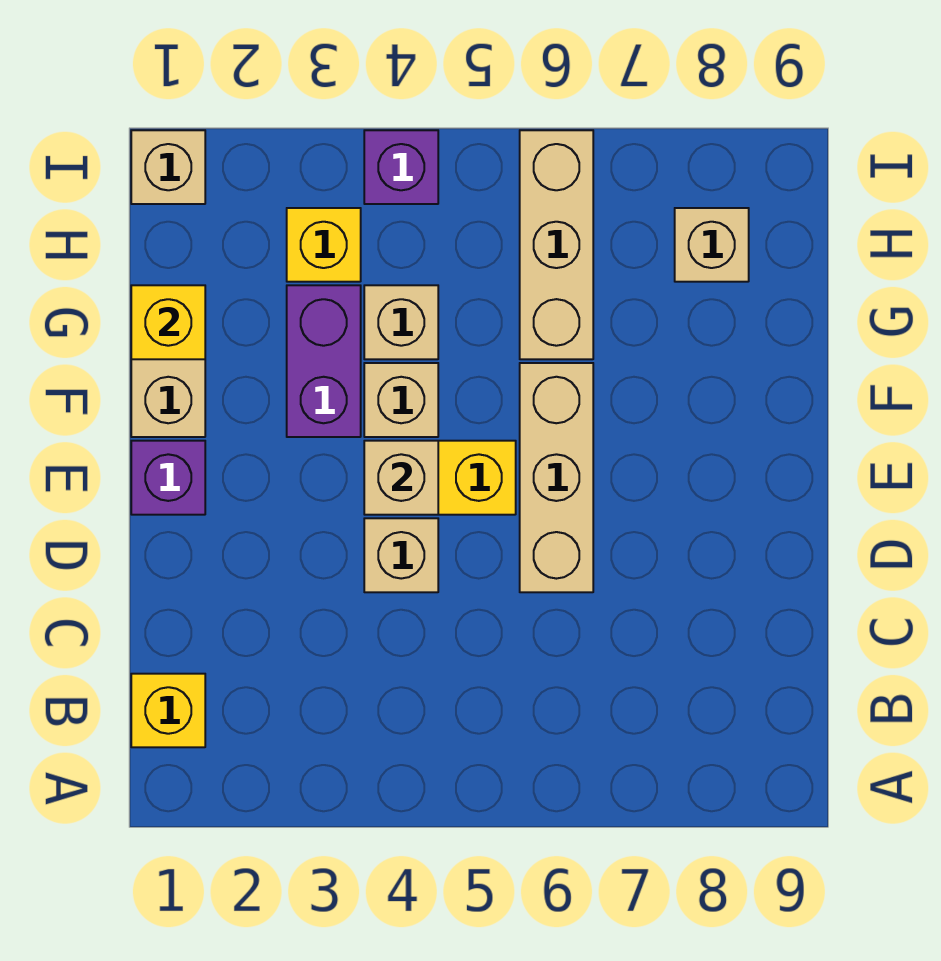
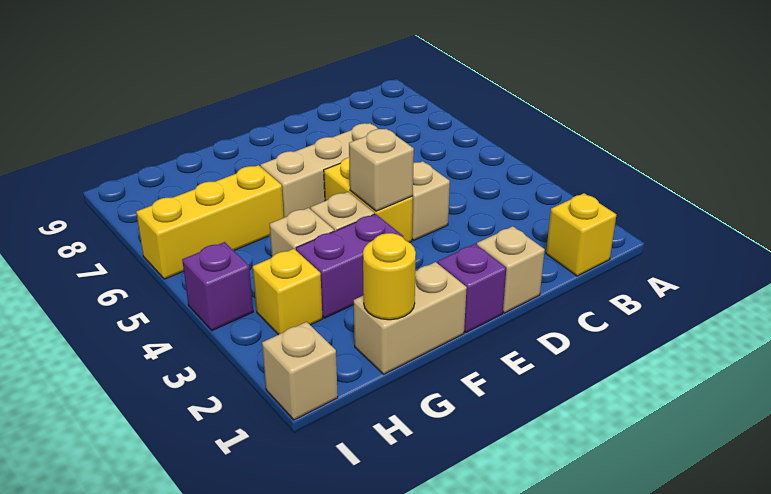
yellow 1x1 brick [131,285,205,359] -> yellow 1x1 round brick [363,233,416,320]
tan 1x3 brick [520,130,593,359] -> yellow 1x3 brick [136,165,284,279]
tan 1x1 brick [675,208,749,282] -> tan 1x1 brick moved to [477,226,545,313]

